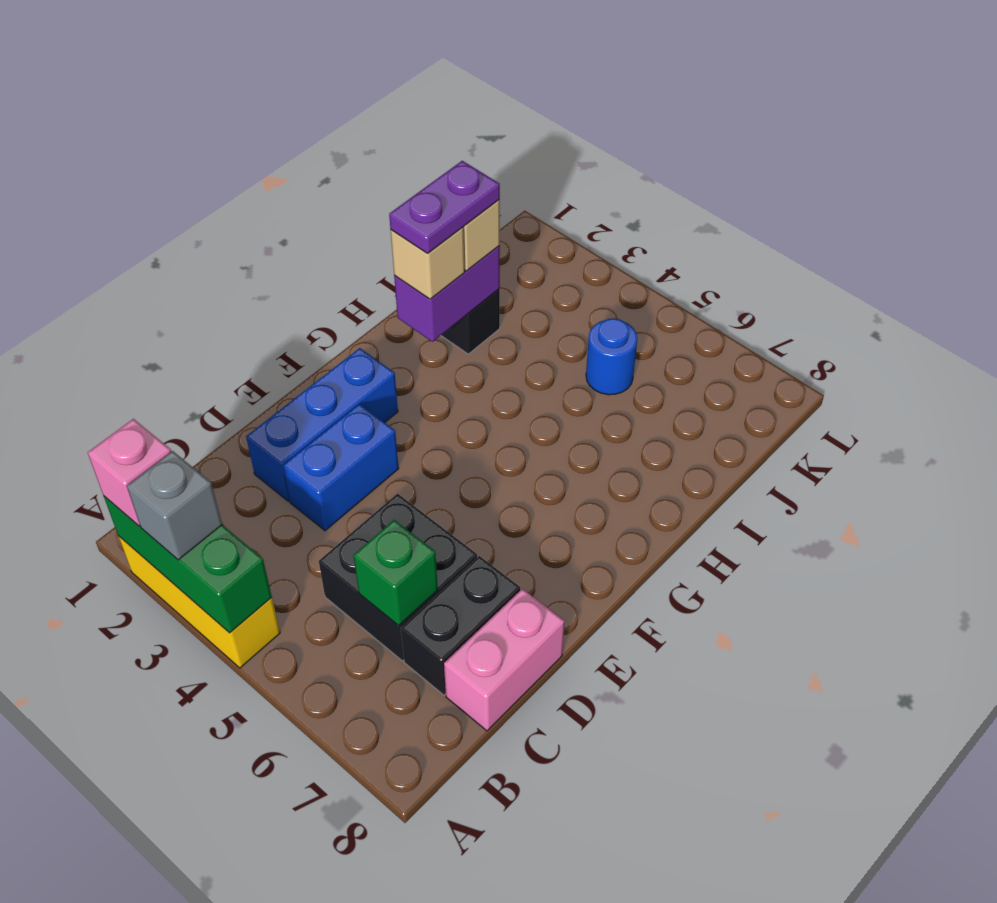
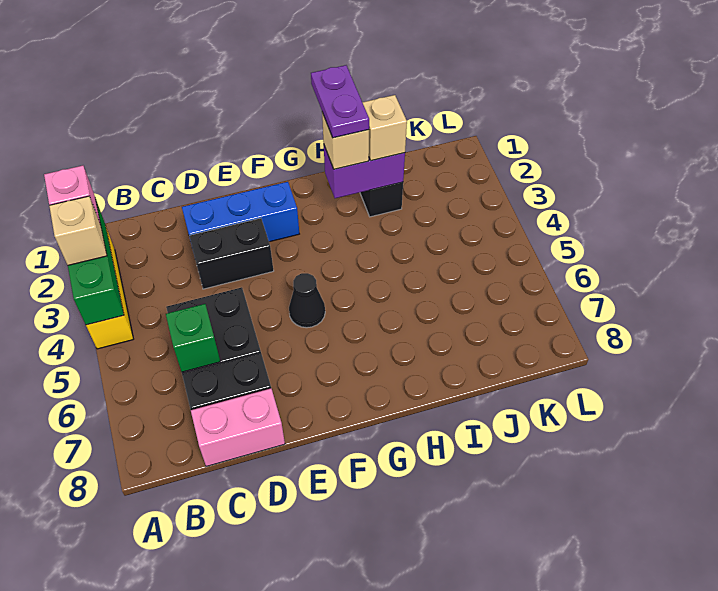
grey 1x1 brick [127,451,222,560] -> tan 1x1 brick [49,196,107,265]
blue 1x2 brick [283,404,399,531] -> black 1x2 brick [189,218,274,289]
none -> black 1x1 cone [289,273,325,328]
purple 1x2 plate [389,161,500,253] -> purple 1x2 plate turned to [311,65,369,138]
blue 1x1 round brick [586,318,637,395] -> none

